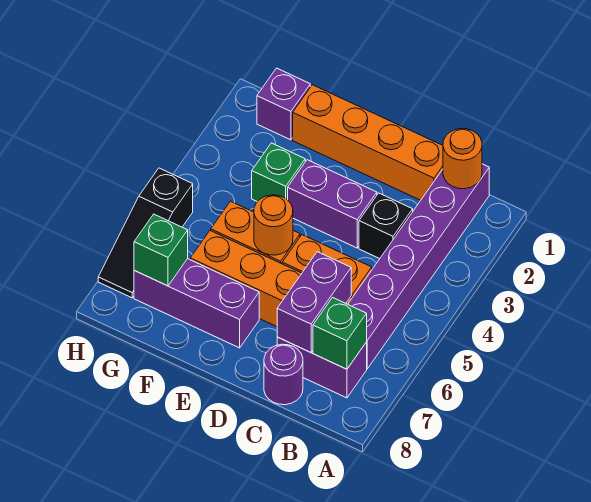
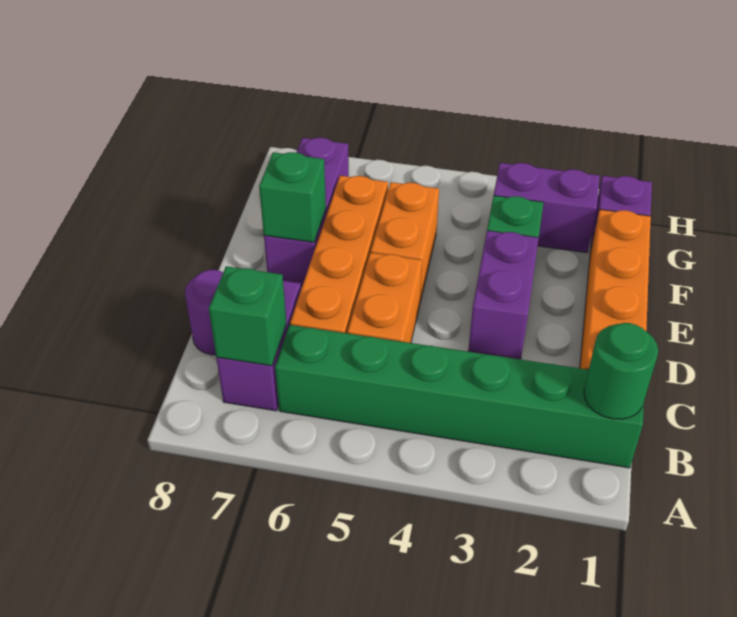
purple 1x6 brick [348,164,489,369] -> green 1x6 brick [275,325,644,468]
orange 1x1 round brick [443,129,482,189] -> green 1x1 round brick [584,323,658,419]
black 1x1 brick [359,193,413,259] -> none
purple 1x2 brick [277,252,351,353] -> purple 1x2 brick moved to [494,163,600,253]
orange 1x1 round brick [254,195,293,255] -> none
green 1x1 brick [134,214,188,286] -> green 1x1 brick moved to [259,152,326,242]
black 1x3 slope [98,168,193,298] -> none

